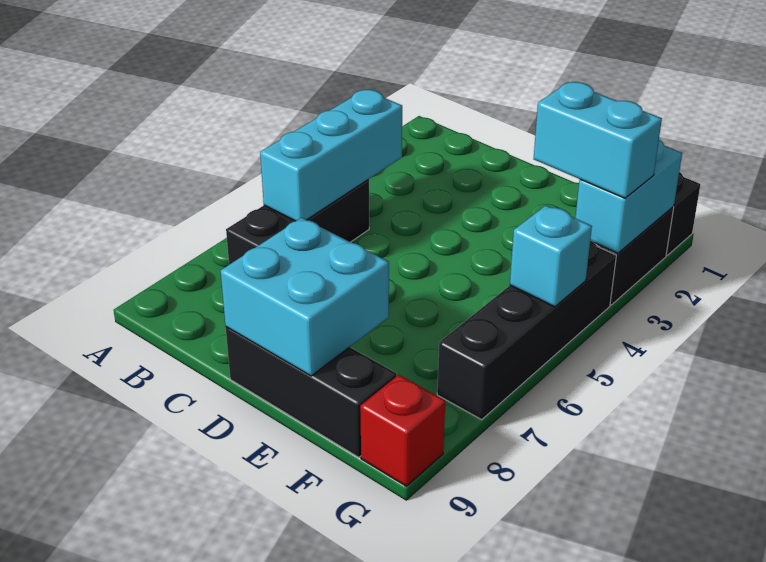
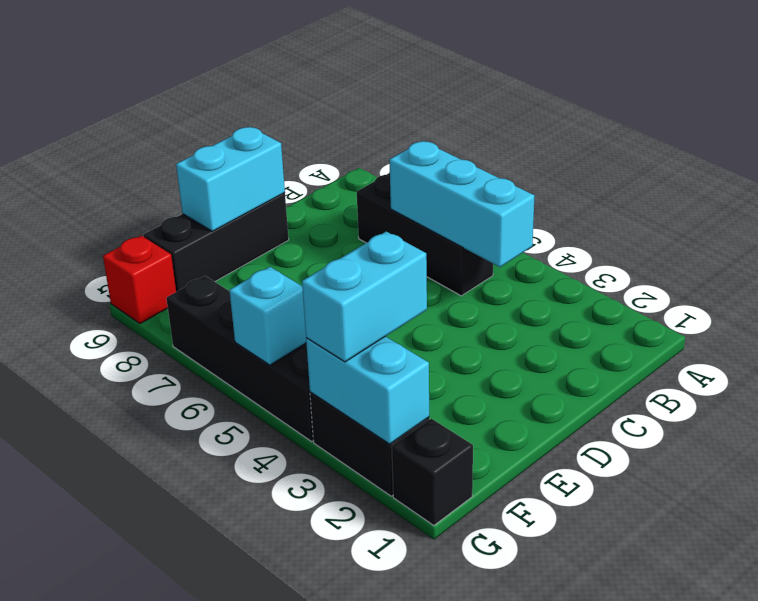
cyan 2x2 brick [221,218,389,376] -> cyan 1x2 brick [176,127,285,231]

